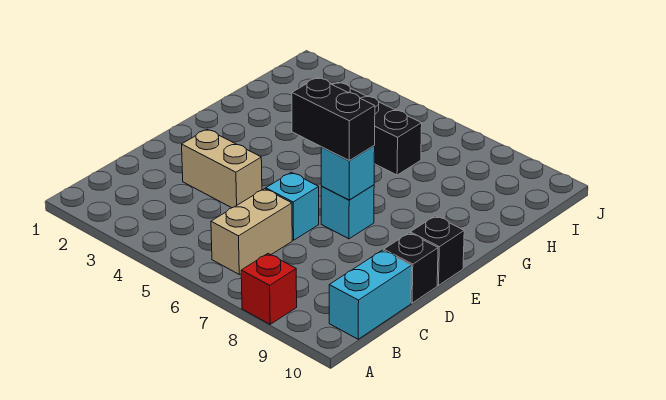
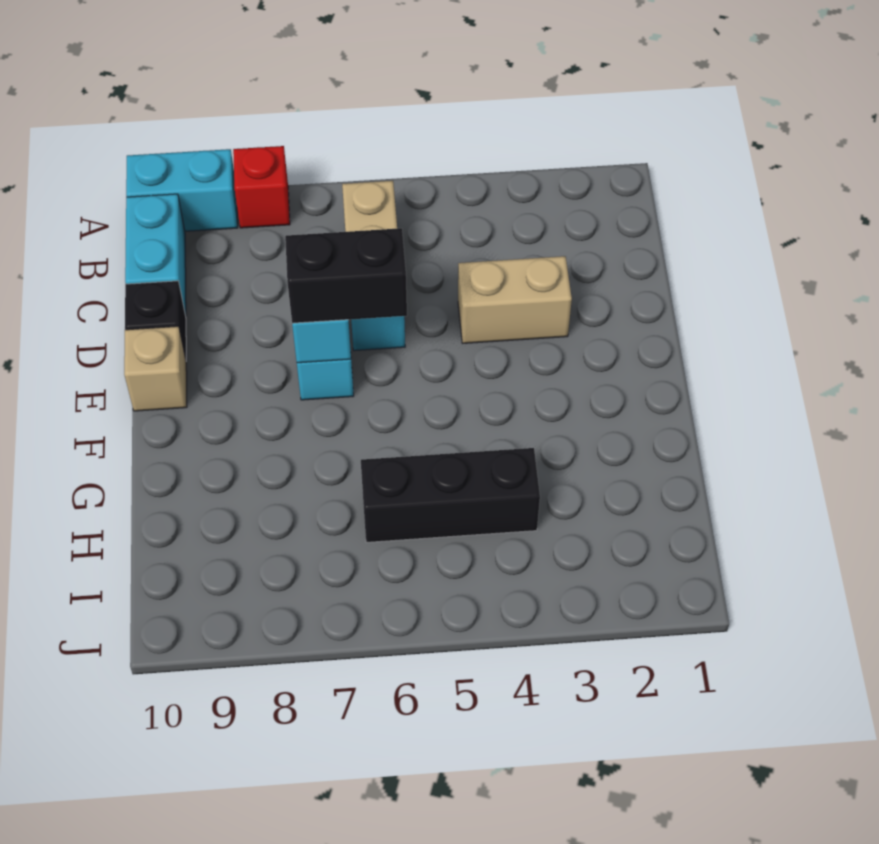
none -> cyan 1x2 brick [126,149,238,231]
black 1x1 brick [410,216,464,285] -> tan 1x1 brick [124,326,187,411]

